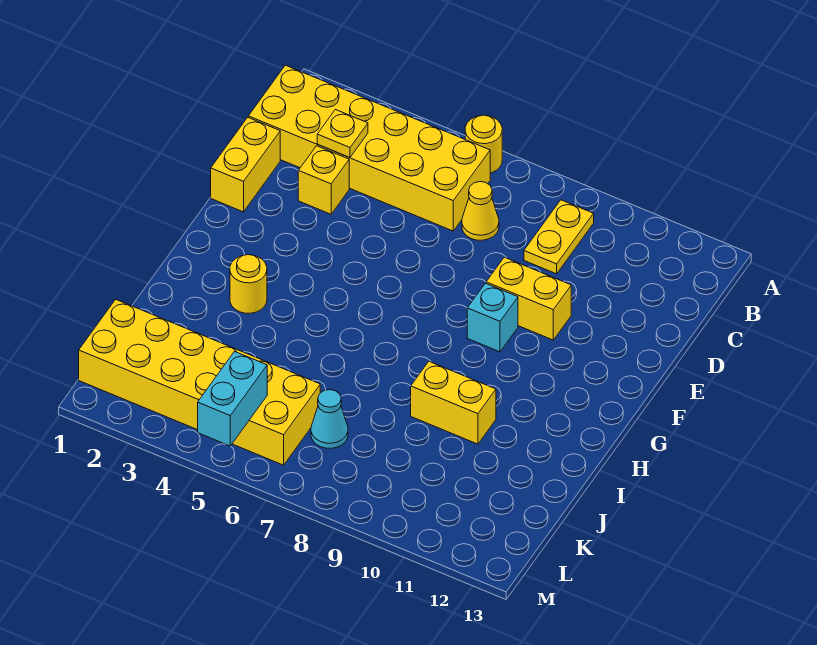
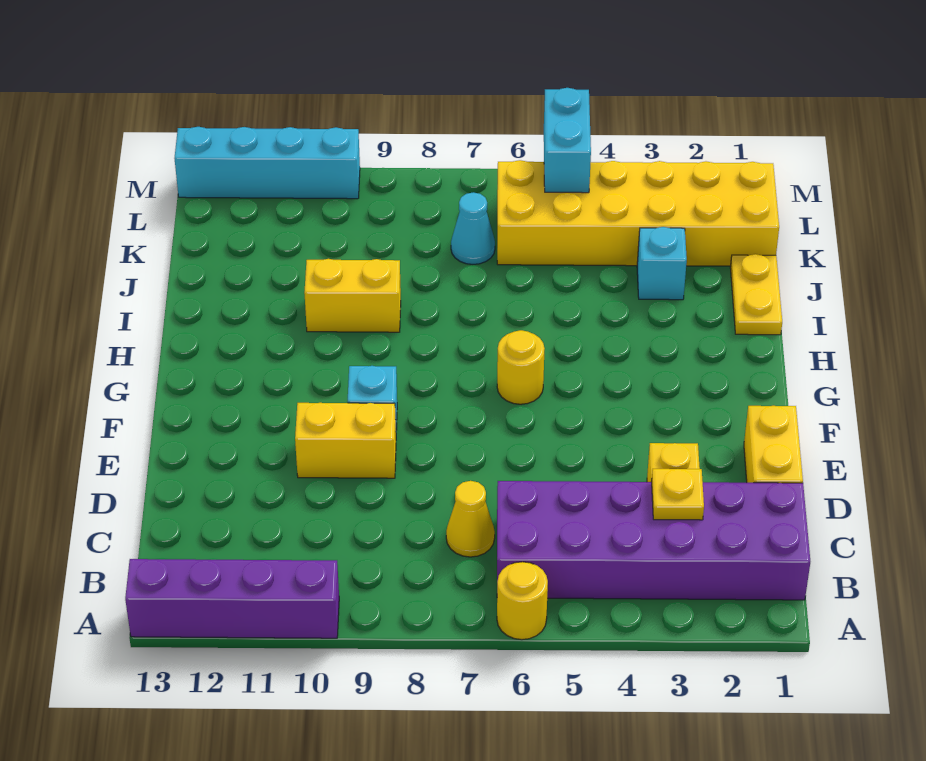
none -> purple 1x4 brick [125,559,339,638]
yellow 2x6 brick [248,65,490,231] -> purple 2x6 brick [497,481,810,600]
yellow 1x2 plate [524,200,594,274] -> yellow 1x2 plate moved to [730,254,782,335]
yellow 1x1 round brick [230,255,267,313] -> yellow 1x1 round brick moved to [497,330,545,404]
none -> cyan 1x1 brick [637,227,687,300]
none -> cyan 1x4 brick [174,127,360,199]

